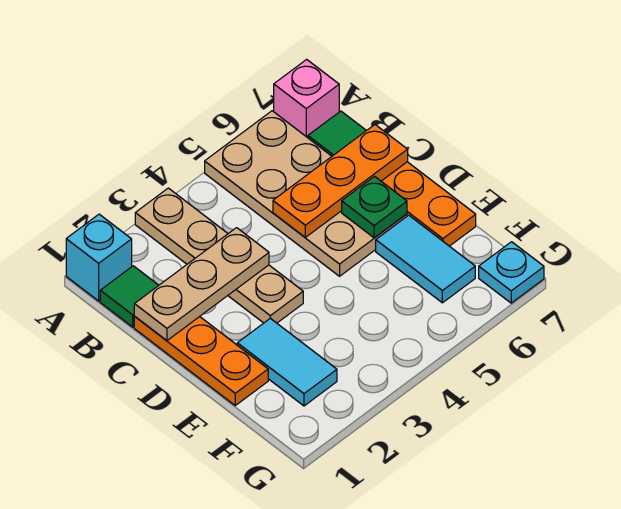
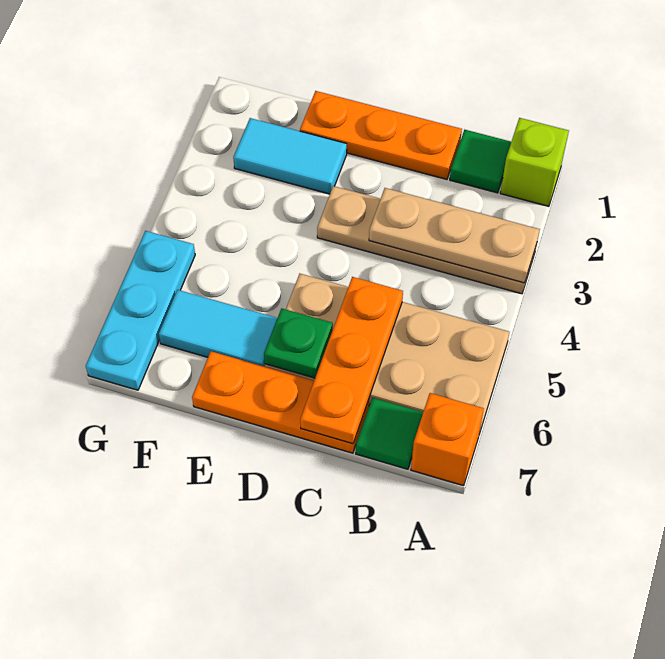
cyan 1x1 brick [66,214,132,301] -> lime 1x1 brick [500,118,569,206]
pink 1x1 brick [274,59,339,138] -> orange 1x1 brick [411,393,484,486]
tan 1x3 plate [134,228,269,340] -> tan 1x3 plate turned to [369,188,540,283]
cyan 1x1 plate [479,242,544,303] -> cyan 1x3 plate [86,231,195,390]

